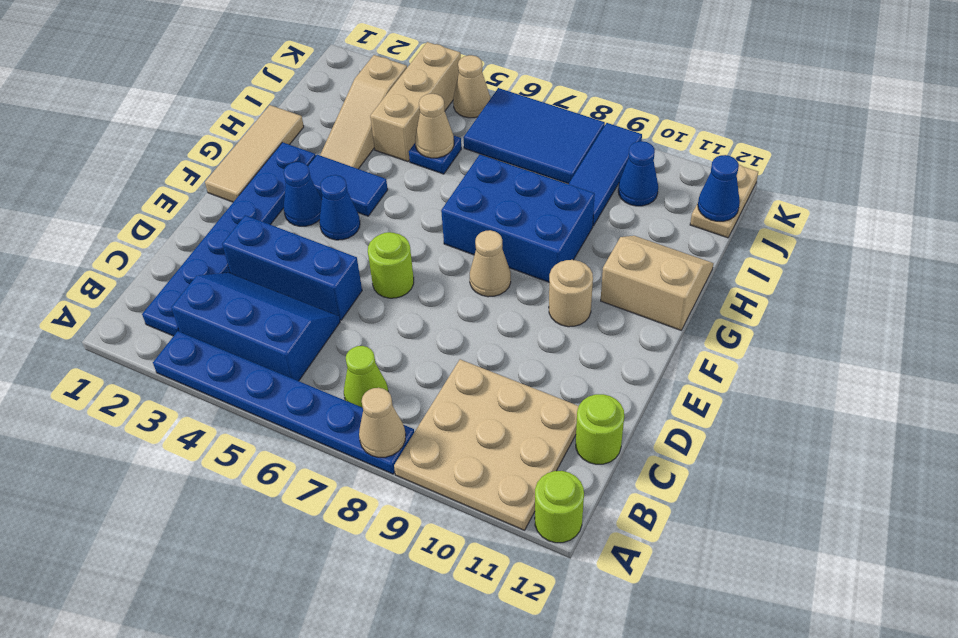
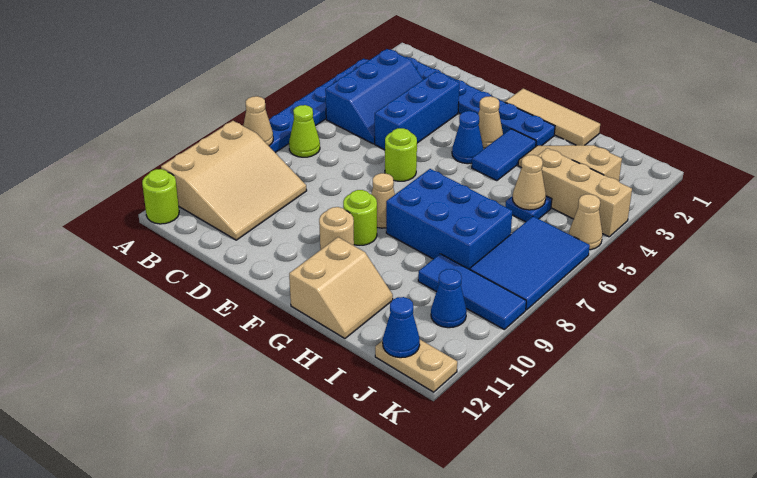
tan 3x3 plate [394,359,579,530] -> tan 3x3 slope [161,121,307,240]
lime 1x1 round brick [576,394,624,464] -> lime 1x1 round brick moved to [343,190,377,245]
blue 1x1 cone [283,162,322,226] -> tan 1x1 cone [478,96,503,148]
blue 2x3 brick [441,155,595,282] -> blue 2x3 brick turned to [386,169,512,269]

